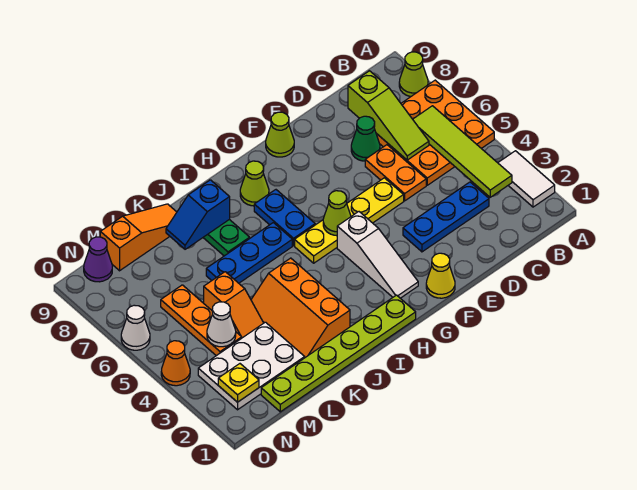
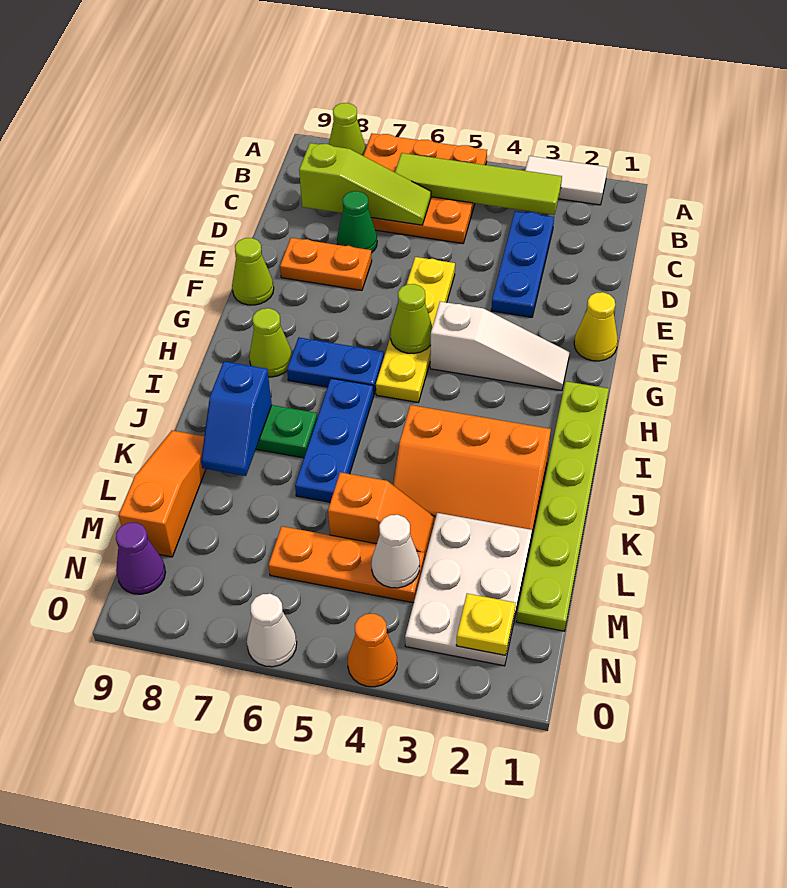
orange 1x2 plate [365,145,426,201] -> orange 1x2 plate moved to [280,238,372,290]

